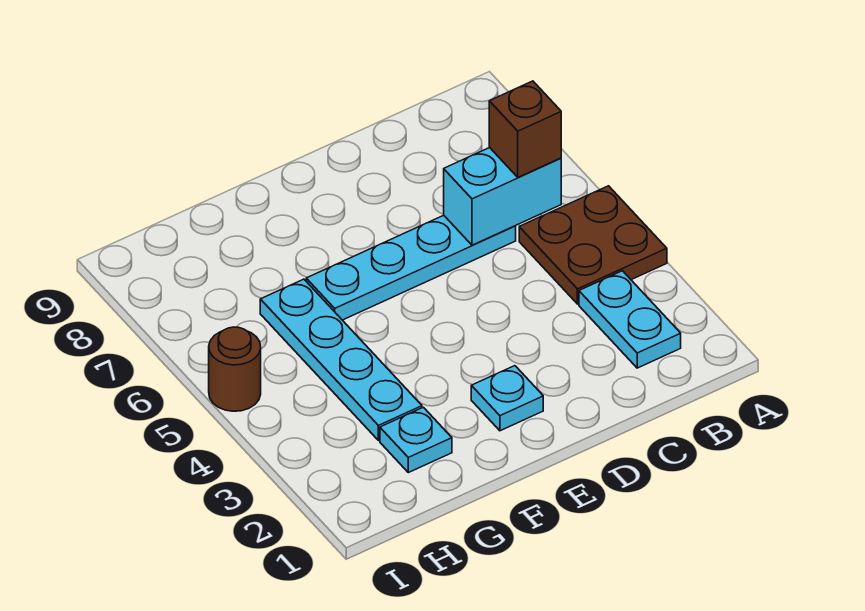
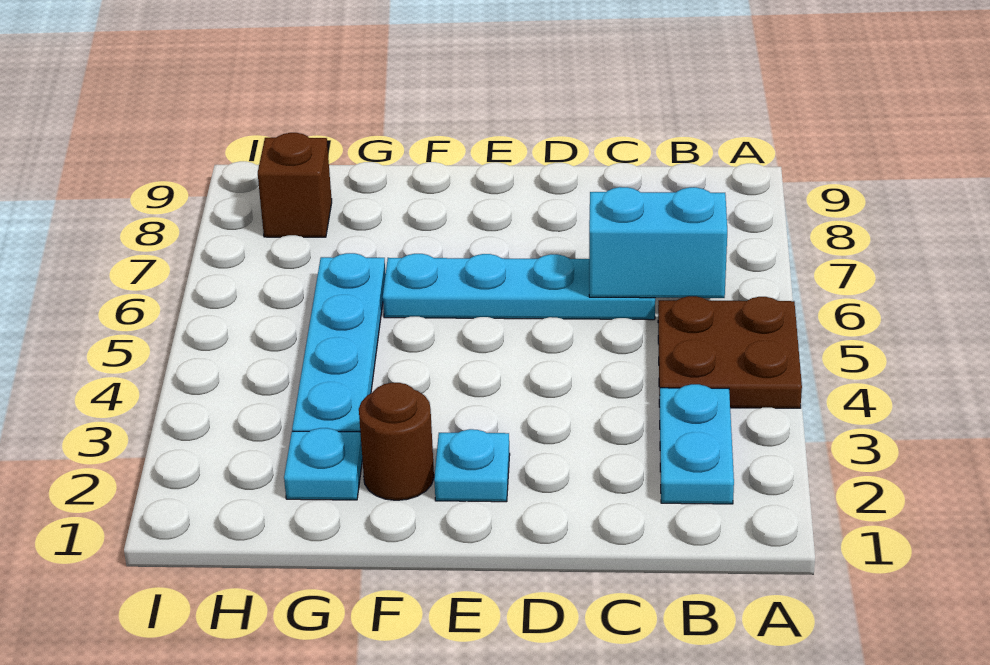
brown 1x1 brick [489,81,561,177] -> brown 1x1 brick moved to [258,133,332,237]
brown 1x1 round brick [209,327,261,411] -> brown 1x1 round brick moved to [359,383,434,500]

